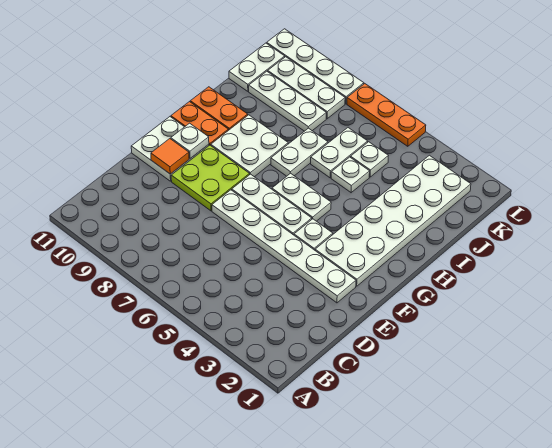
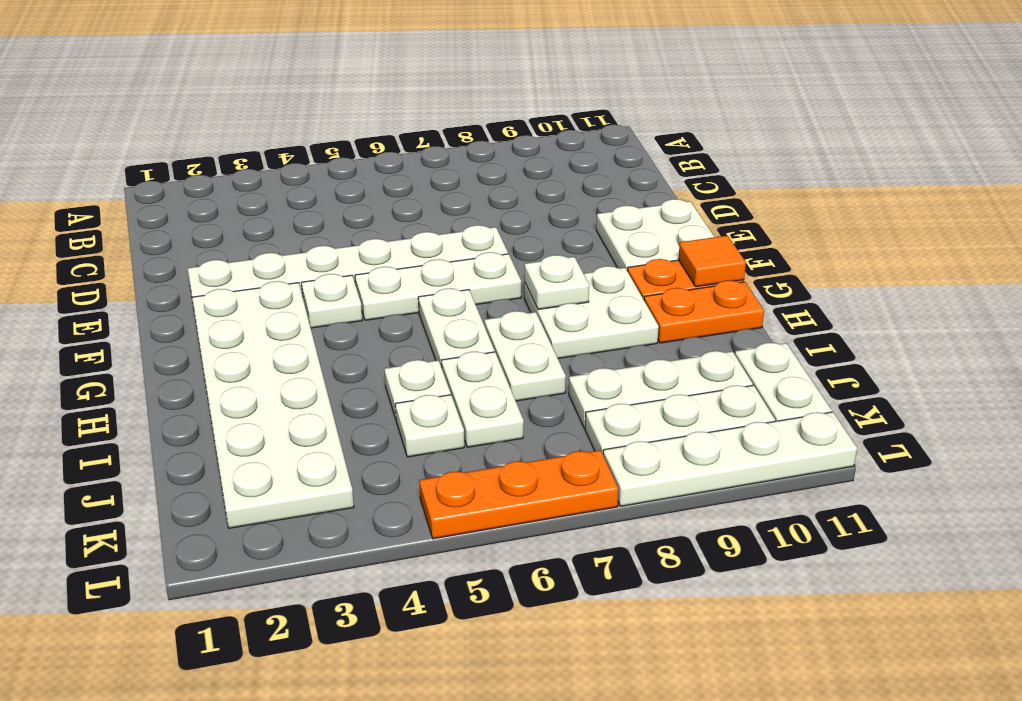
lime 2x2 plate [171,145,250,211] -> none
orange 1x1 tile [151,139,189,174] -> orange 1x1 tile moved to [678,236,746,287]
white 1x1 plate [171,123,209,158] -> white 1x1 plate moved to [525,255,589,310]
white 1x2 plate [272,173,331,221] -> white 1x2 plate turned to [418,288,495,367]

